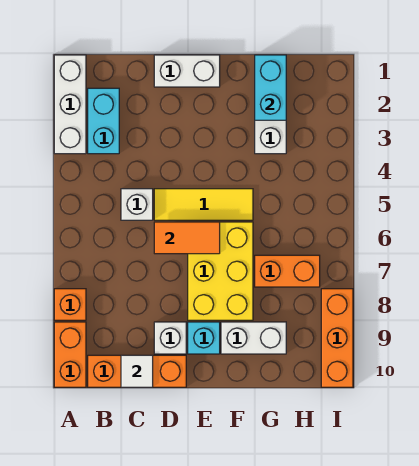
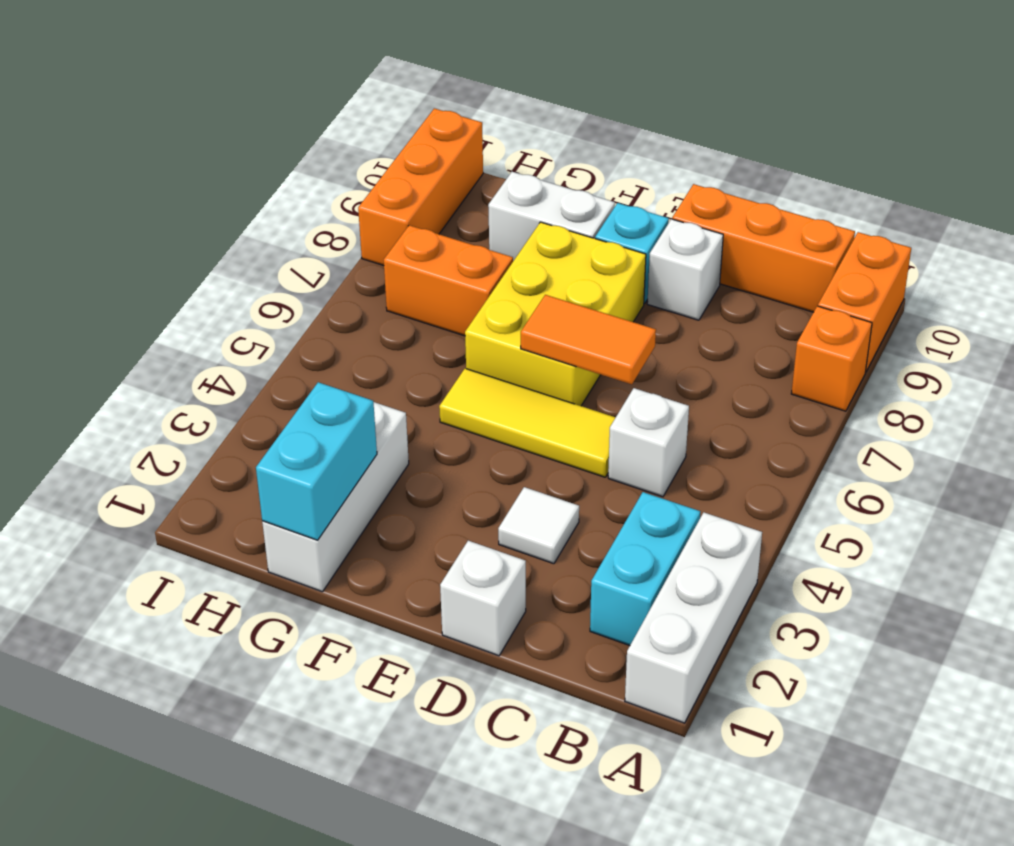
white 1x1 tile [121,355,153,387] -> white 1x1 tile moved to [498,487,579,564]
white 1x2 brick [154,55,220,87] -> white 1x1 brick [440,541,526,656]

